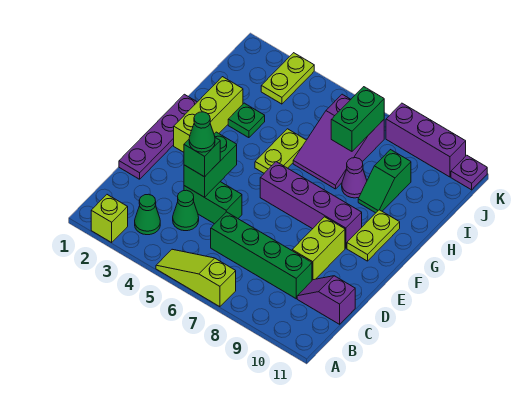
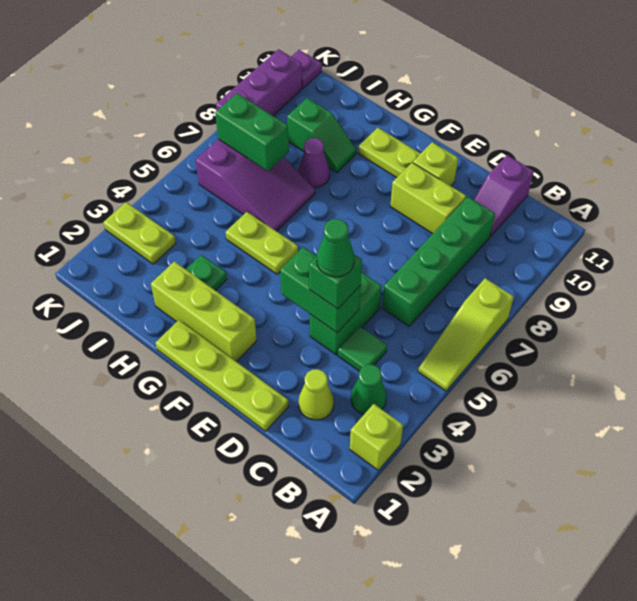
none -> lime 1x1 cone [298,369,334,420]
green 1x1 cone [173,190,199,231] -> green 1x1 tile [338,326,387,371]
purple 1x4 plate [119,94,197,179] -> lime 1x4 plate [155,320,289,431]
none -> lime 1x1 brick [413,142,458,186]
purple 1x4 brick [260,162,362,248] -> none

